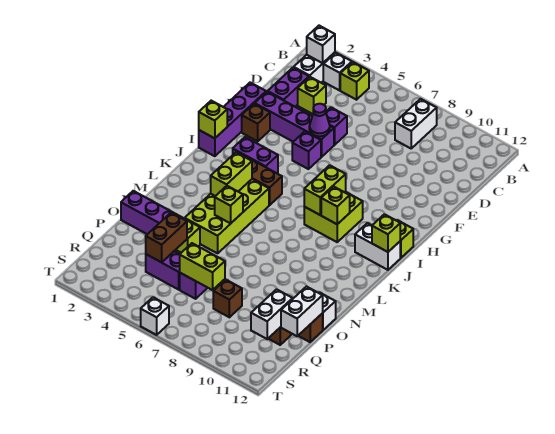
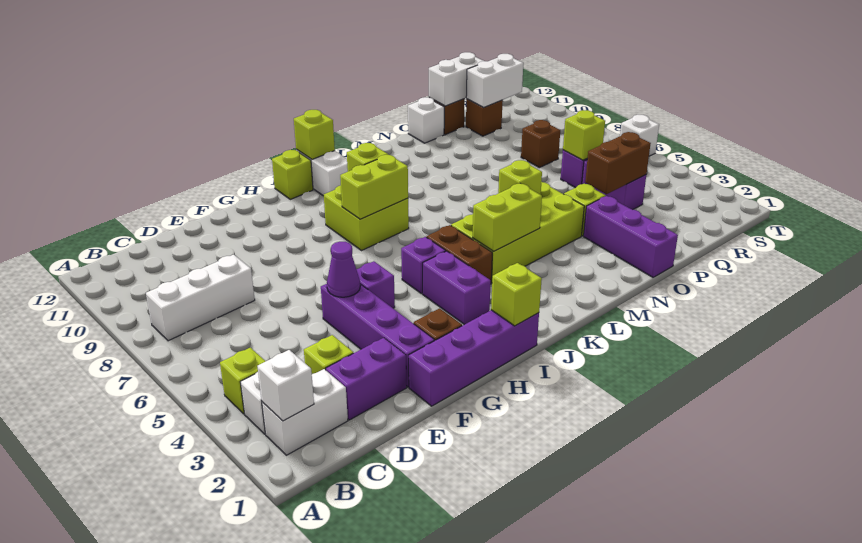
white 1x2 brick [395,99,437,148] -> white 1x3 brick [146,255,255,341]
purple 1x1 brick [326,107,347,145] -> purple 1x1 brick moved to [401,237,446,294]
lime 1x2 brick [180,243,225,290] -> lime 1x1 brick [563,110,605,160]

